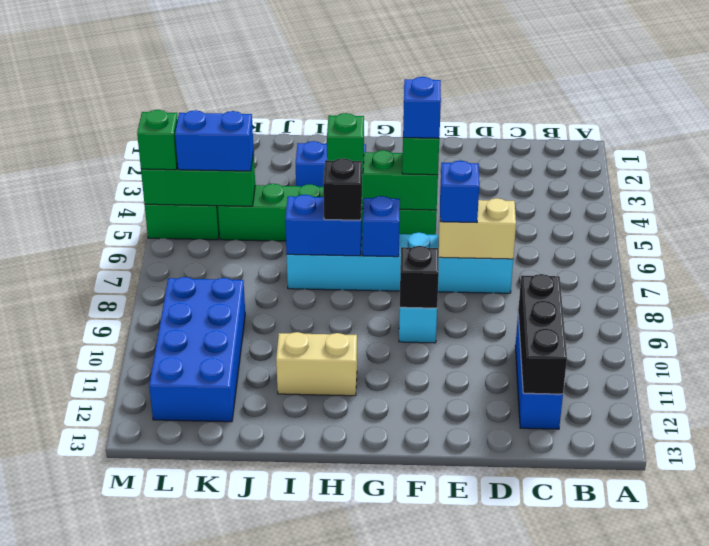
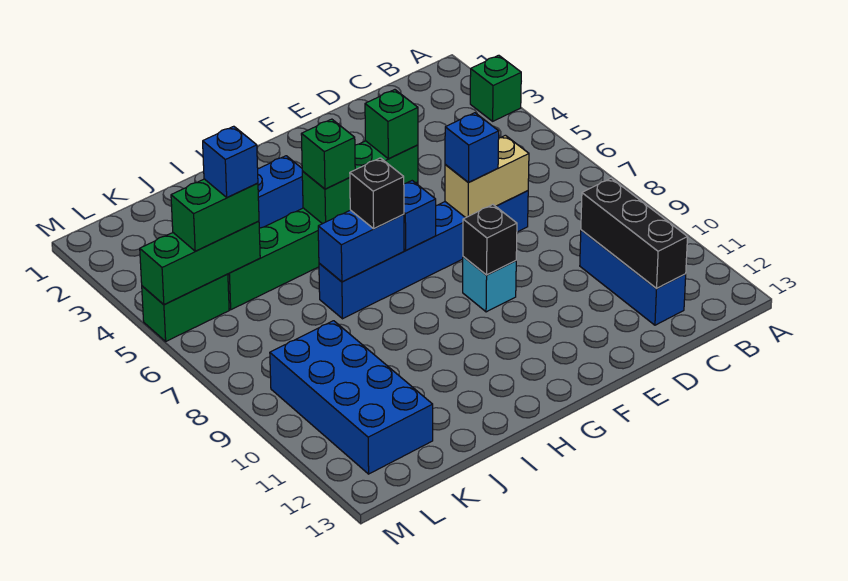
cyan 1x6 brick [287,233,513,293] -> blue 1x6 brick [319,191,528,319]
blue 1x1 brick [403,77,441,138] -> blue 1x1 brick moved to [203,126,258,198]
tan 1x2 brick [276,332,357,396] -> none
blue 1x2 brick [175,110,254,171] -> green 1x2 brick [171,179,259,251]
green 1x1 brick [137,110,178,170] -> green 1x1 brick moved to [470,55,521,121]

